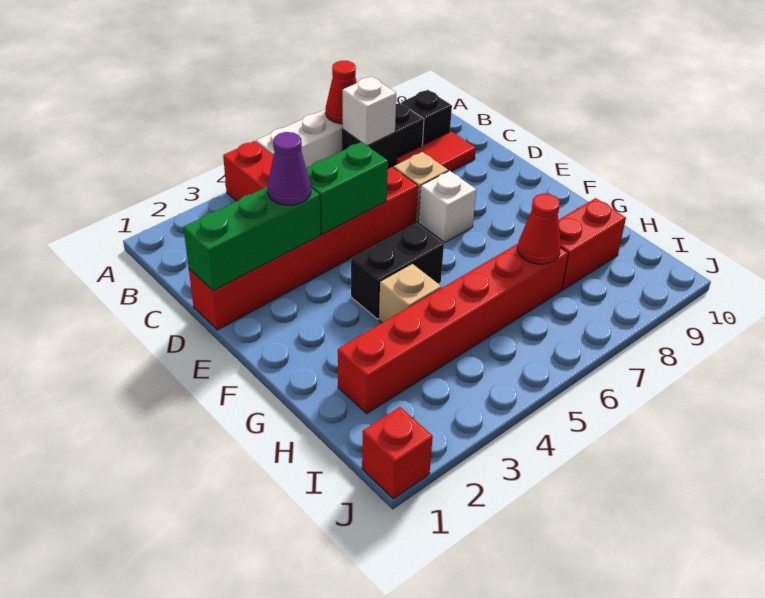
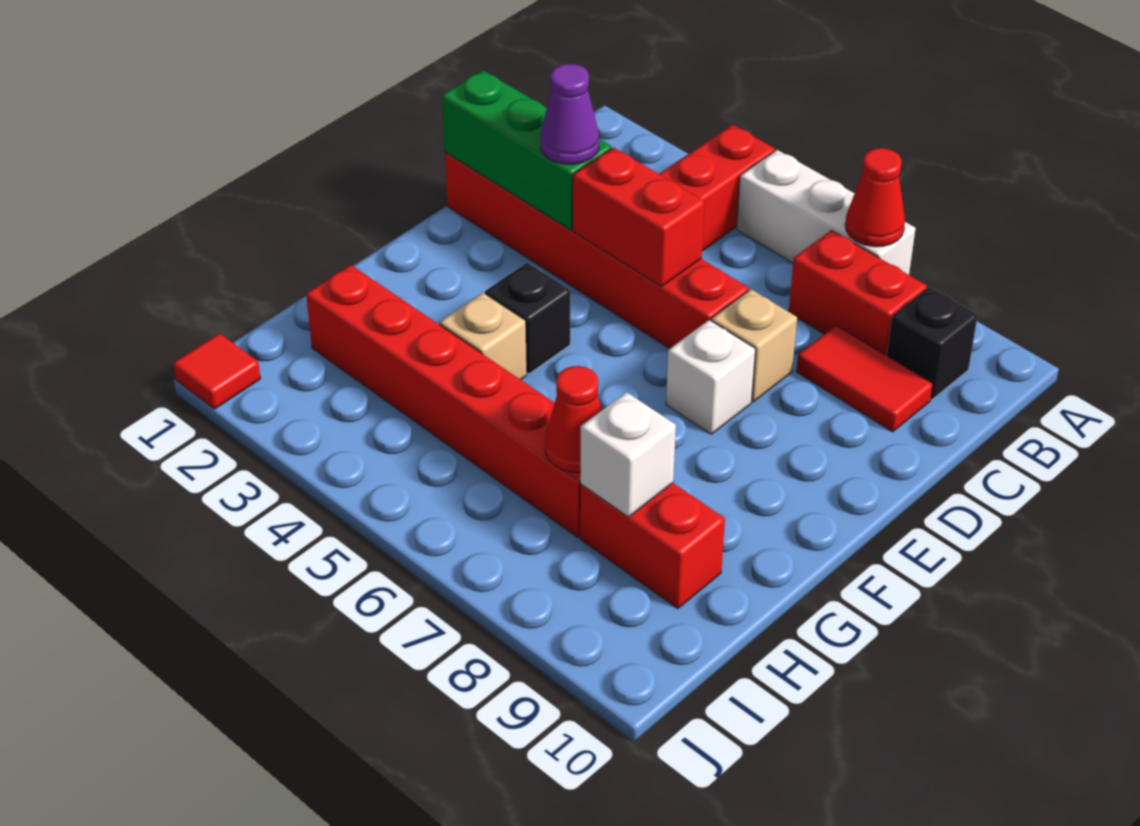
black 1x2 brick [343,103,424,169] -> red 1x2 brick [789,230,927,355]
white 1x1 brick [343,77,396,146] -> white 1x1 brick moved to [580,392,676,517]
green 1x2 brick [306,142,388,235] -> red 1x2 brick [573,147,705,286]
black 1x2 brick [351,224,444,319] -> black 1x1 brick [485,263,570,374]
red 1x1 brick [362,407,433,499] -> red 1x1 tile [173,333,261,409]

